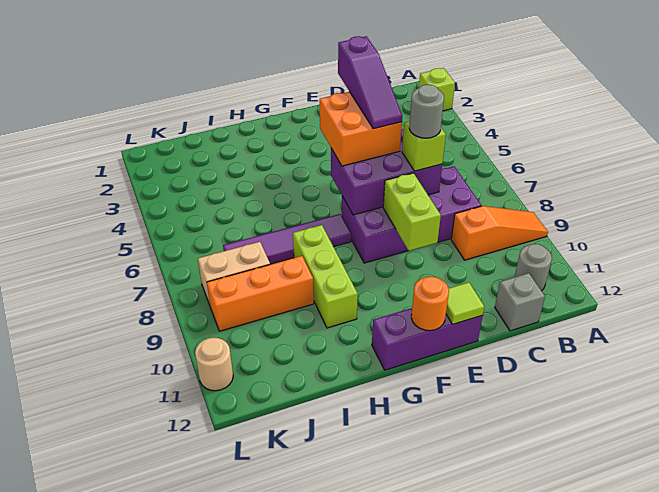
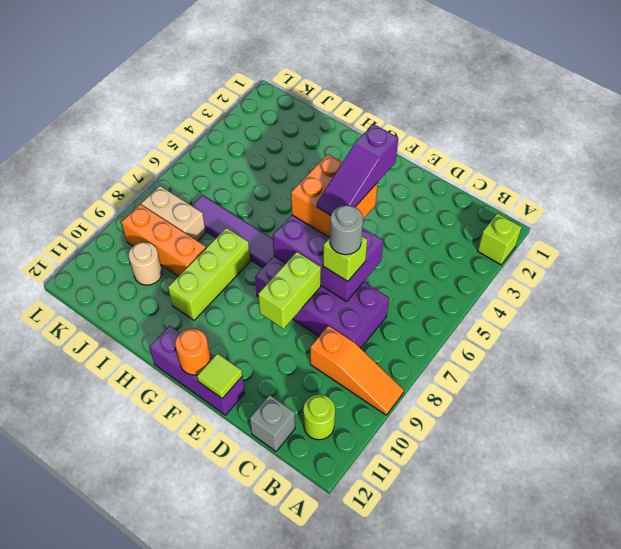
grey 1x1 round brick [515,244,552,291] -> lime 1x1 round brick [303,395,335,440]
tan 1x1 round brick [195,338,233,391] -> tan 1x1 round brick moved to [129,242,162,285]

